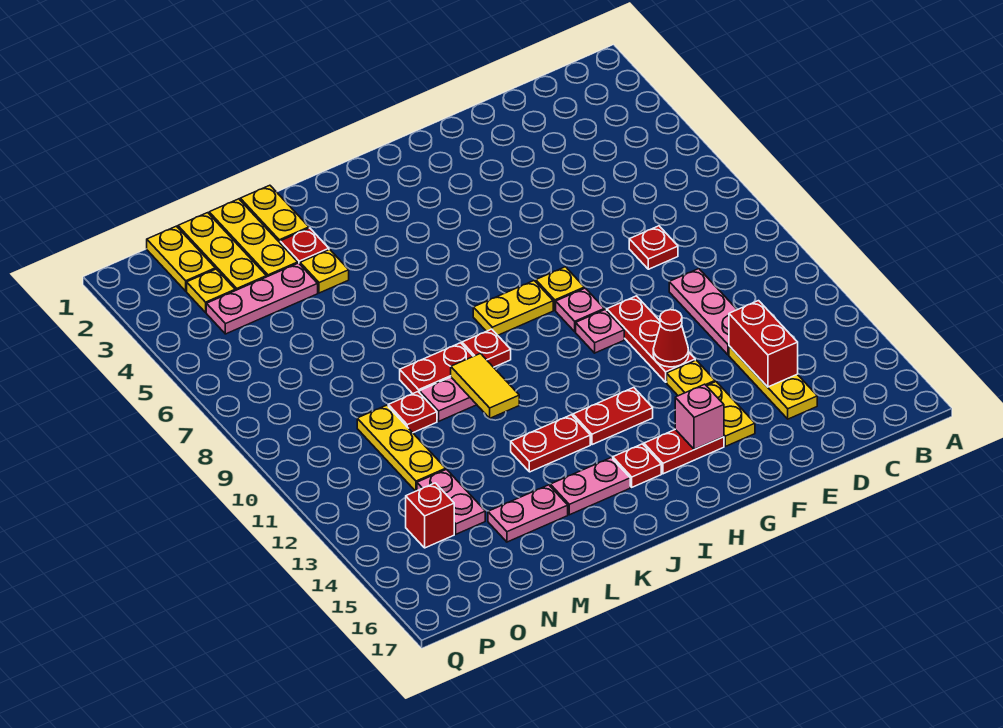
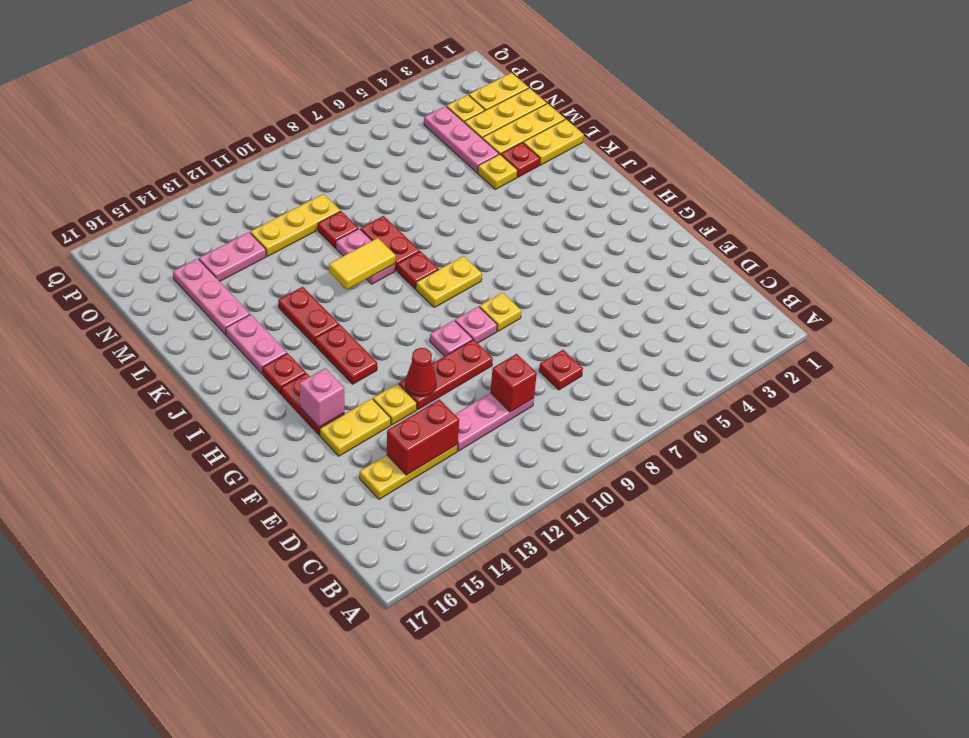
yellow 1x2 plate [473,281,553,335] -> yellow 1x2 plate turned to [416,256,482,307]
pink 1x2 plate [488,485,568,542] -> pink 1x3 plate [173,258,250,335]
red 1x1 brick [406,483,454,548] -> red 1x1 brick moved to [490,354,537,412]

